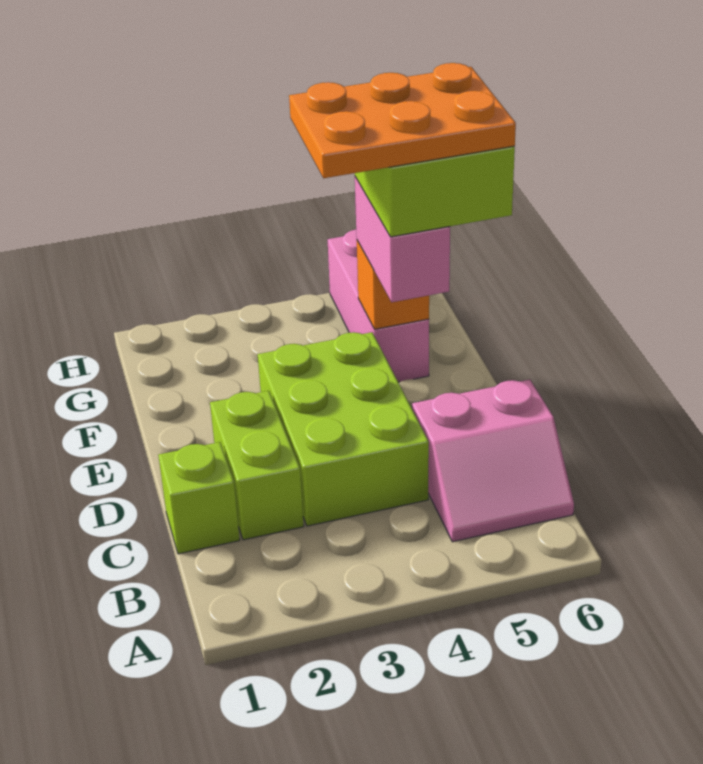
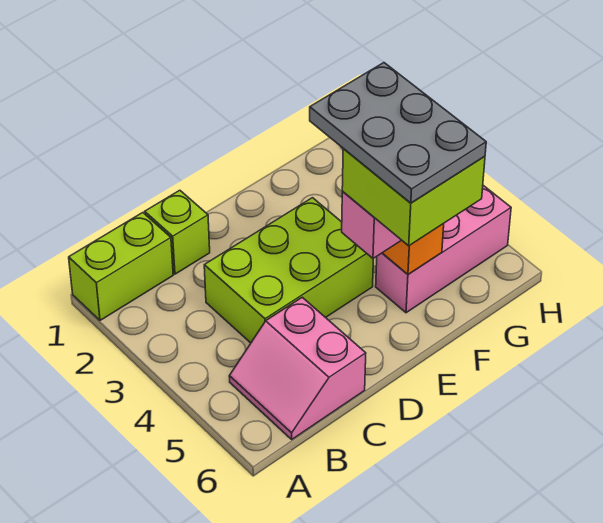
lime 1x2 brick [210,391,304,540] -> lime 1x2 brick moved to [69,213,173,320]
orange 2x3 plate [289,63,516,178] -> grey 2x3 plate [310,63,486,203]

